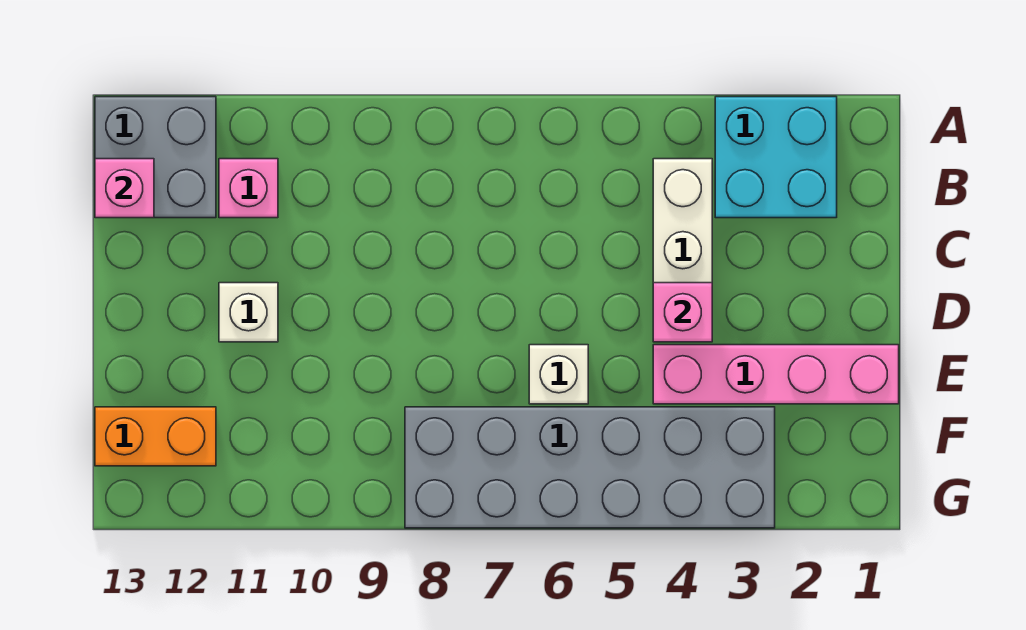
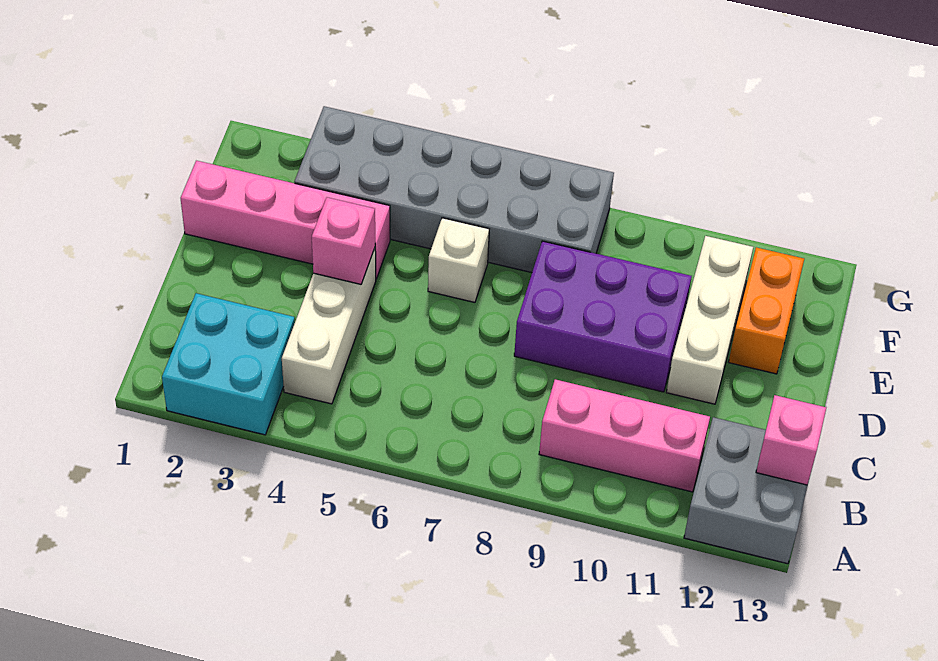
pink 1x1 brick [219,159,278,218] -> pink 1x3 brick [539,379,710,492]
none -> purple 2x3 brick [514,241,692,392]
white 1x1 brick [219,283,278,342] -> white 1x3 brick [666,236,753,404]
orange 1x2 brick [95,407,216,466] -> orange 1x2 brick turned to [729,247,804,374]

